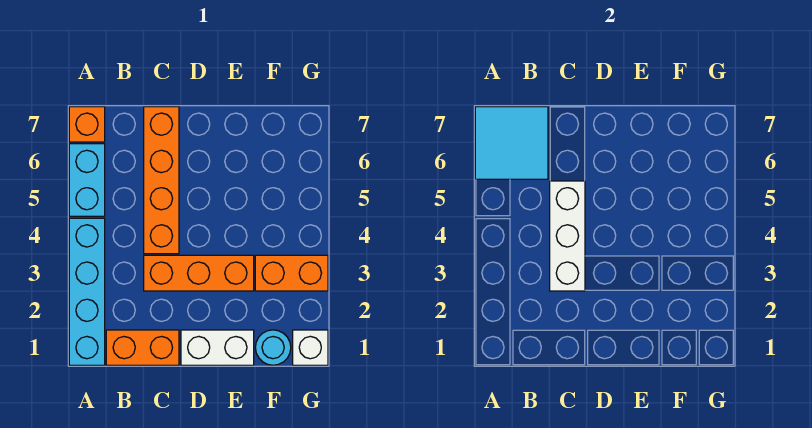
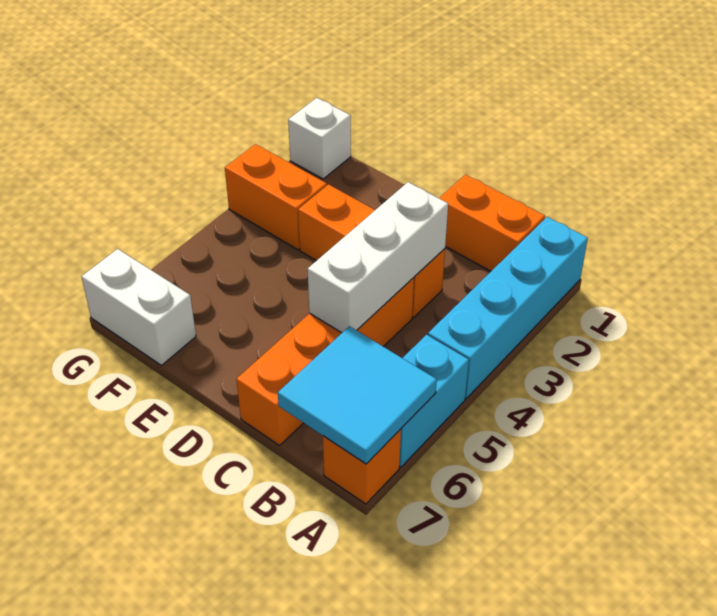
white 1x2 brick [181,330,254,365] -> white 1x2 brick moved to [82,249,196,365]
cyan 1x1 round brick [255,330,291,365] -> none

